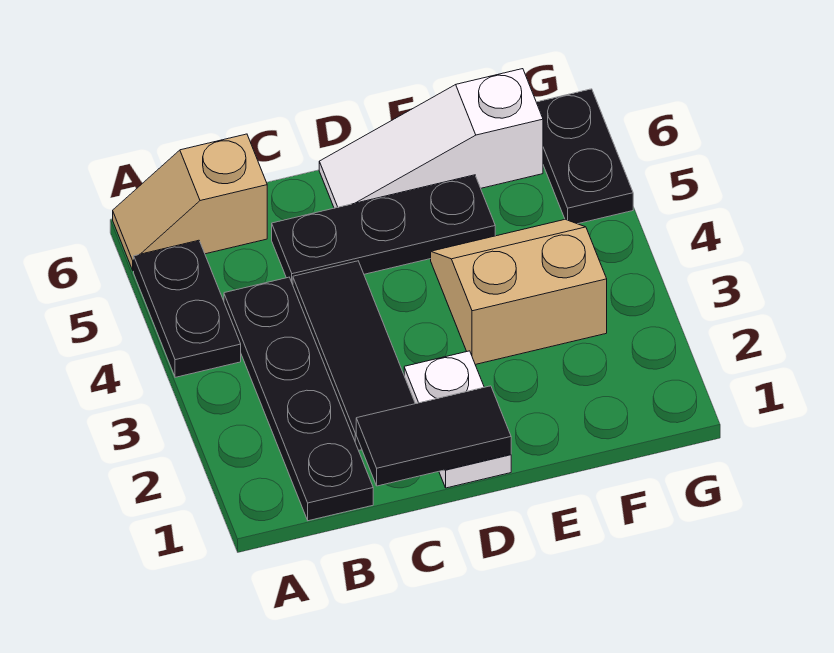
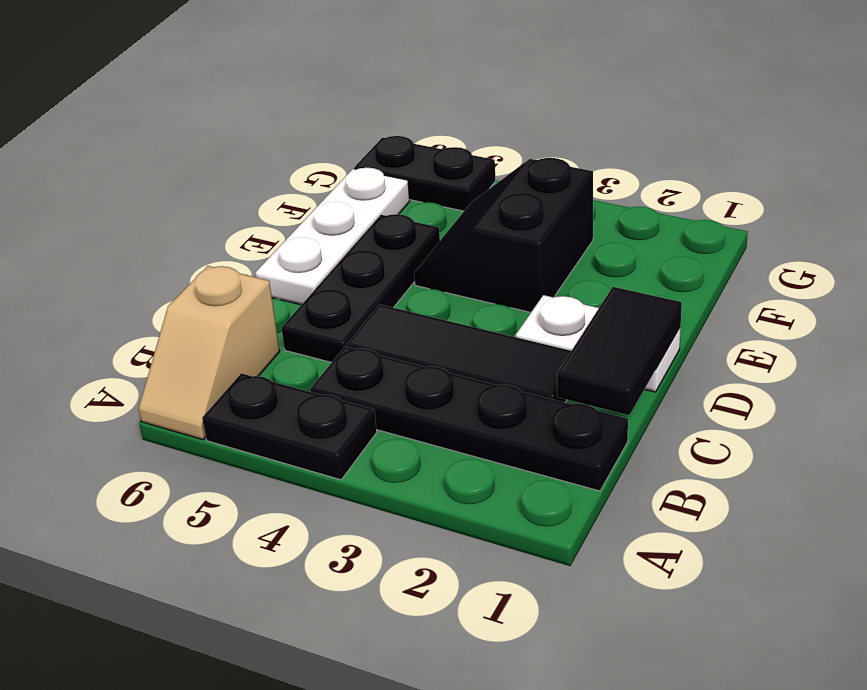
white 1x3 slope [319,69,543,208] -> white 1x3 plate [256,168,410,305]
tan 2x2 slope [431,219,607,365] -> black 2x2 slope [414,158,593,312]

